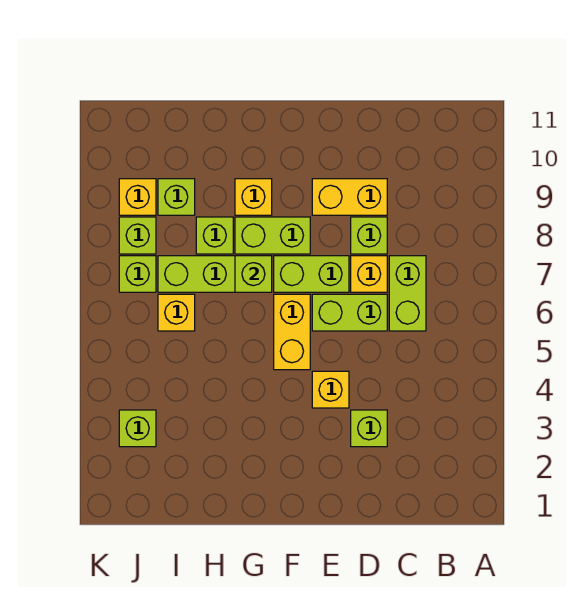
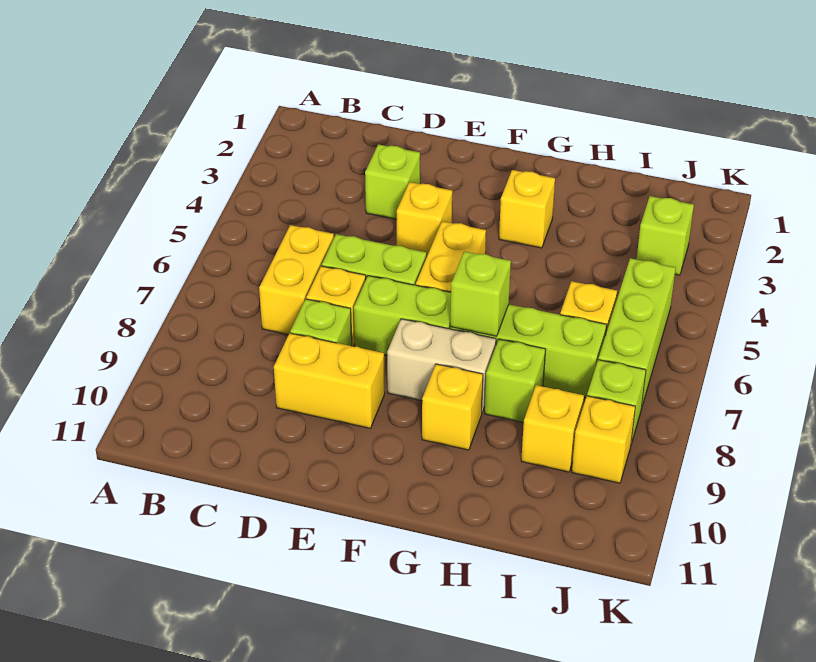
lime 1x2 brick [389,256,426,331] -> yellow 1x2 brick [259,225,334,335]
lime 1x2 brick [235,217,310,254] -> tan 1x2 brick [387,319,496,412]
none -> yellow 1x1 brick [499,170,555,248]
lime 1x1 brick [158,179,195,215] -> yellow 1x1 brick [521,385,584,472]
lime 1x1 brick [119,256,156,292] -> lime 1x3 brick [598,258,676,409]

